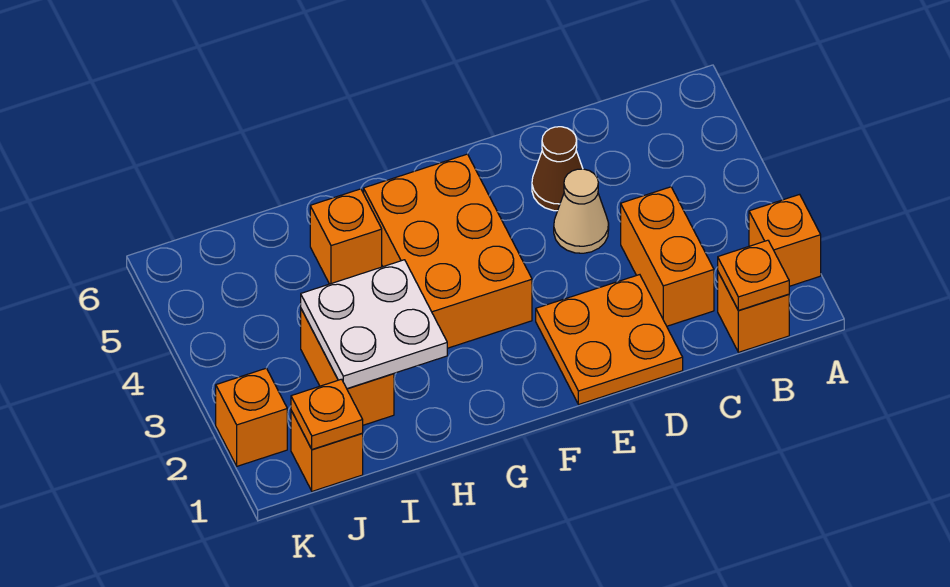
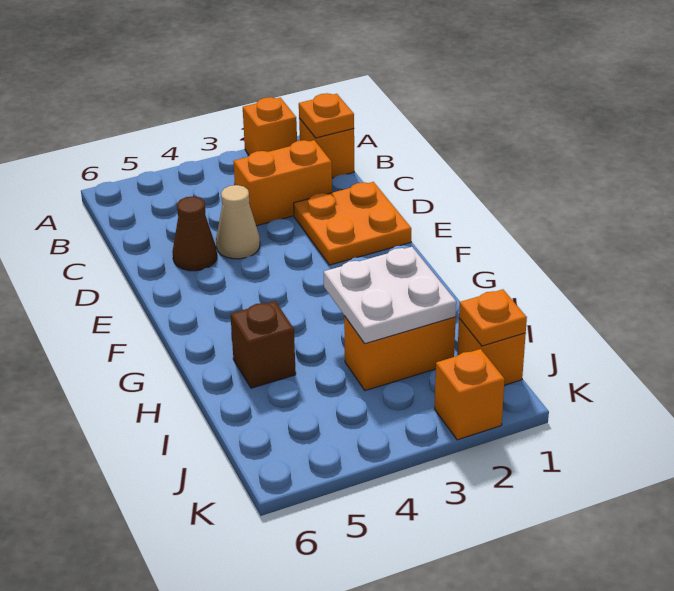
orange 2x3 brick [364,154,532,348] -> none
orange 1x1 brick [310,189,382,284] -> brown 1x1 brick [230,301,296,388]

